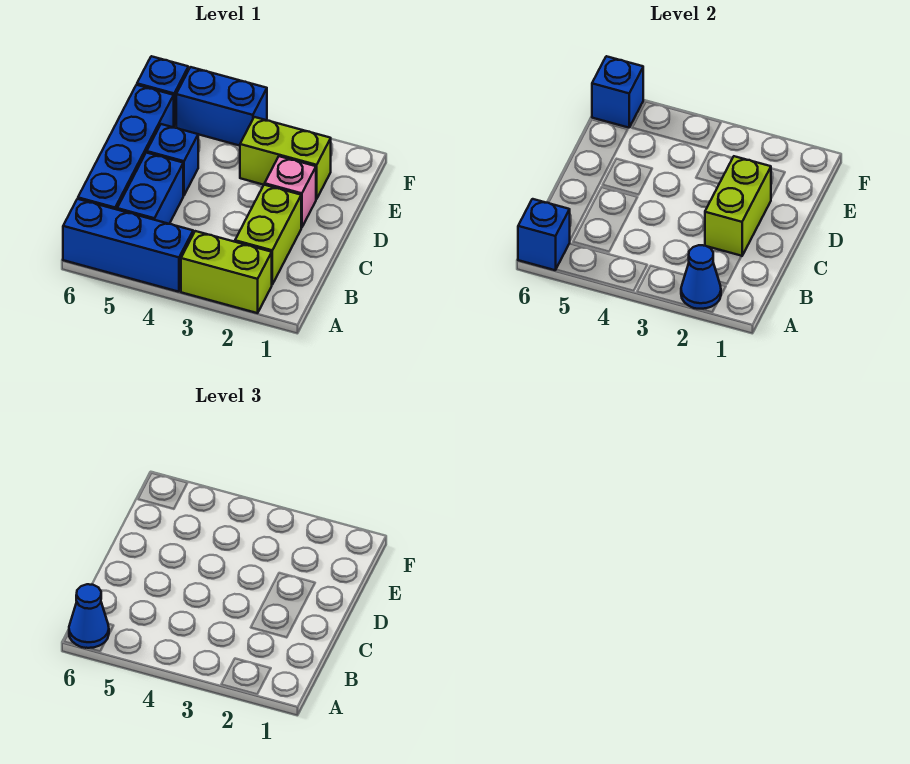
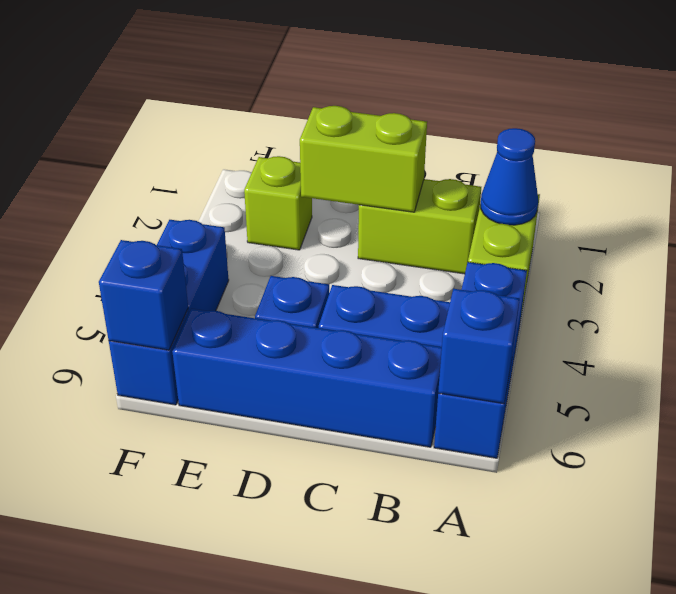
blue 1x1 cone [69,584,109,648] -> none
pink 1x1 brick [265,156,316,228] -> none
lime 1x2 brick [240,117,331,199] -> lime 1x1 brick [244,156,312,250]

